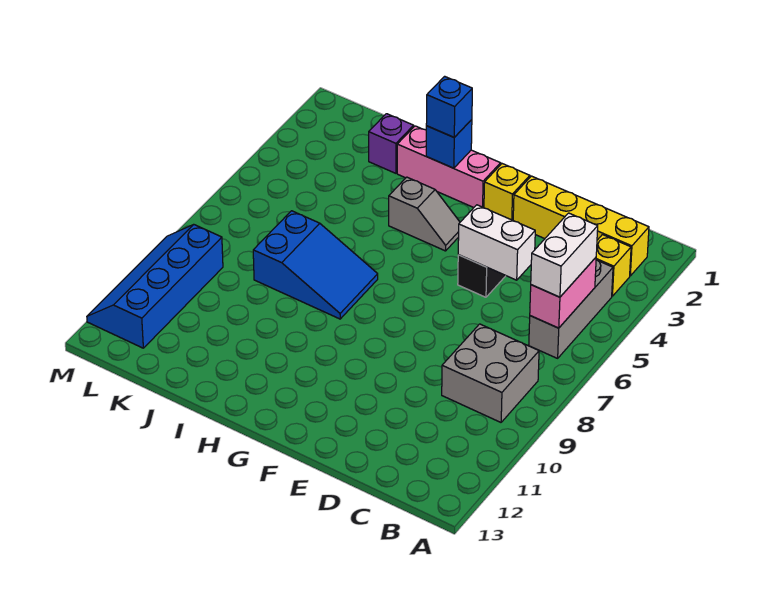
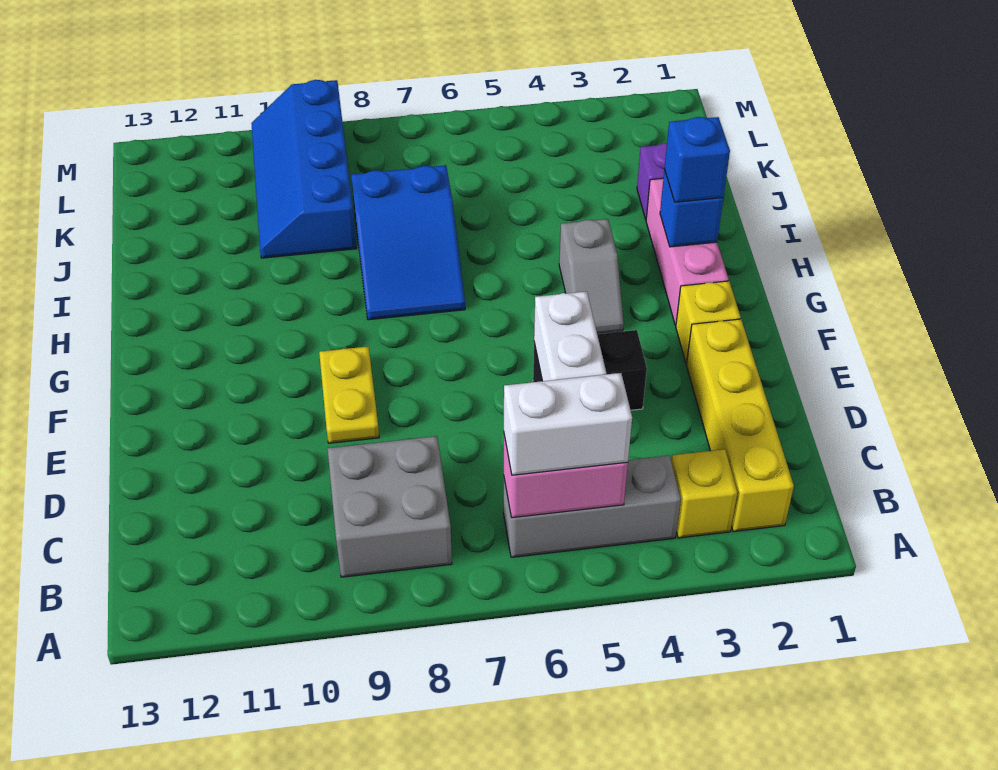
none -> yellow 1x2 plate [319,347,379,443]
blue 2x4 slope [87,225,223,348] -> blue 2x4 slope turned to [251,80,356,258]

